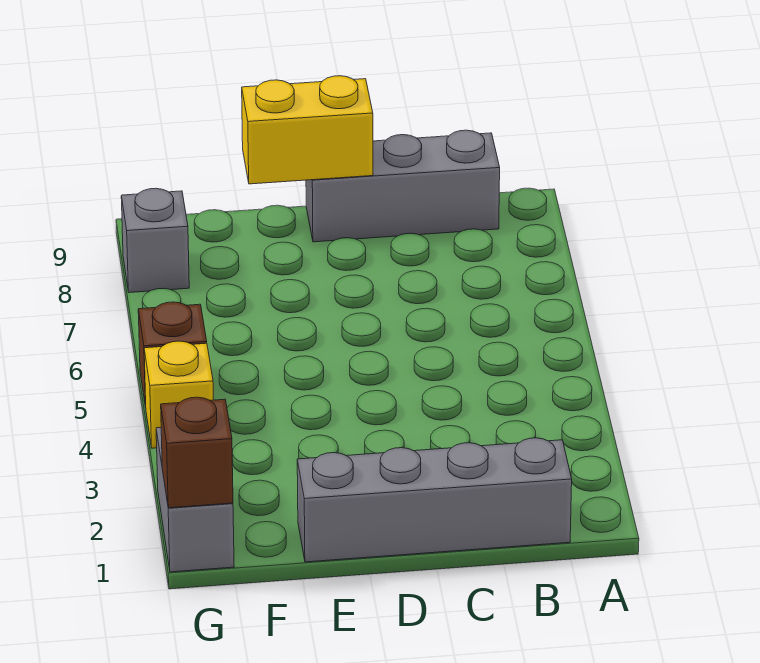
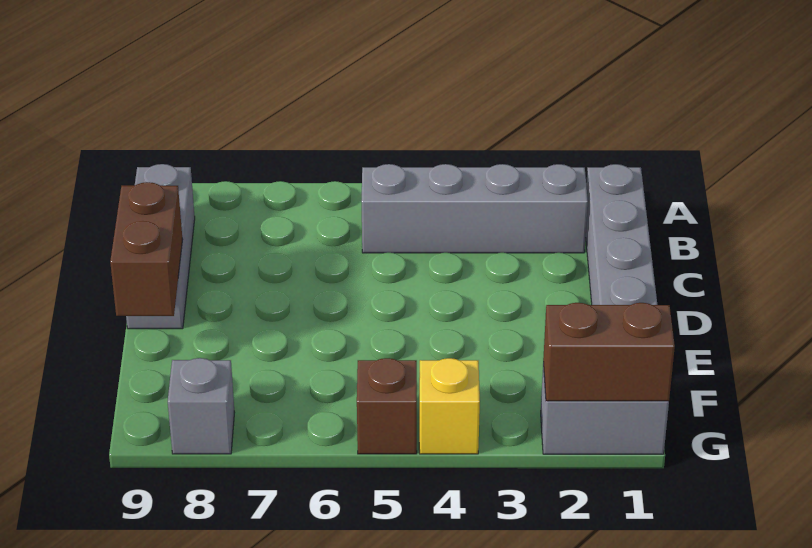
none -> grey 1x4 brick [361,164,588,253]
yellow 1x2 brick [242,76,373,184] -> brown 1x2 brick [110,182,183,316]
brown 1x1 brick [161,397,233,508] -> brown 1x2 brick [543,303,675,401]

